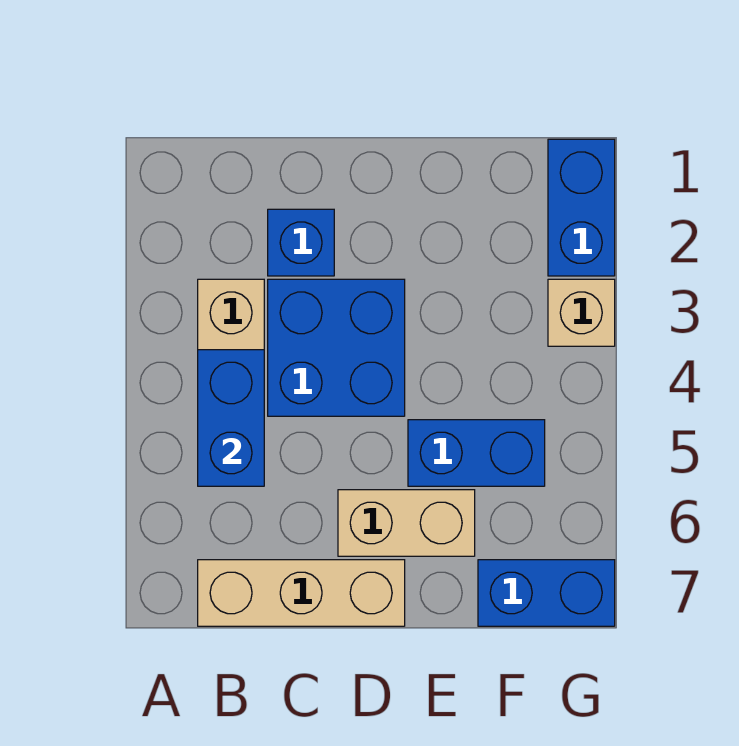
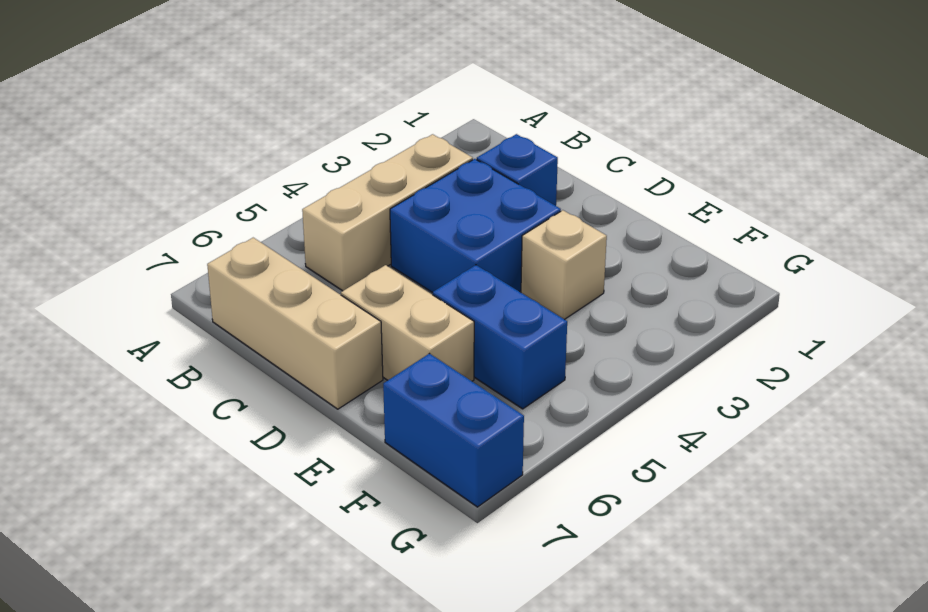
blue 1x2 brick [198,350,264,486] -> none
blue 1x2 brick [548,139,615,276] -> none
tan 1x1 brick [548,279,615,346] -> tan 1x1 brick moved to [521,210,607,320]

